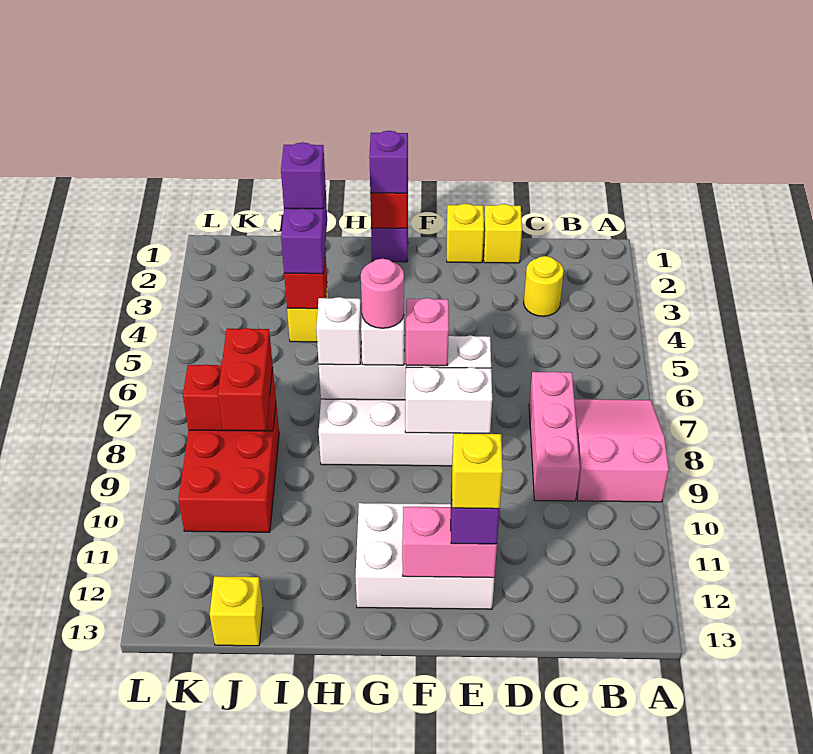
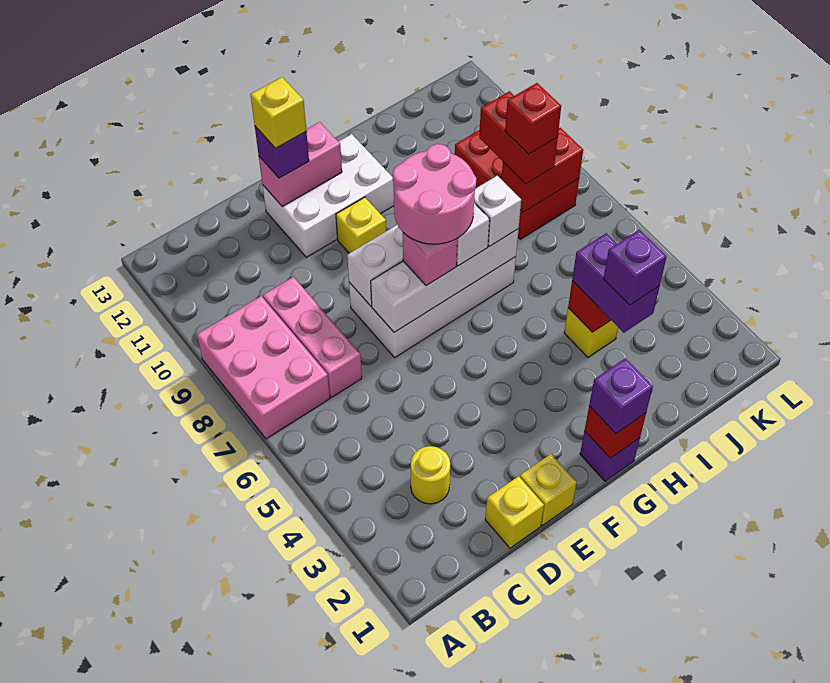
pink 2x3 slope [574,399,669,502] -> pink 2x3 brick [197,296,330,439]
pink 1x1 round brick [361,259,404,328] -> pink 2x2 round brick [393,144,476,244]
none -> red 1x1 brick [505,83,561,154]
yellow 1x1 brick [210,576,263,646] -> yellow 1x1 brick moved to [336,197,386,253]

